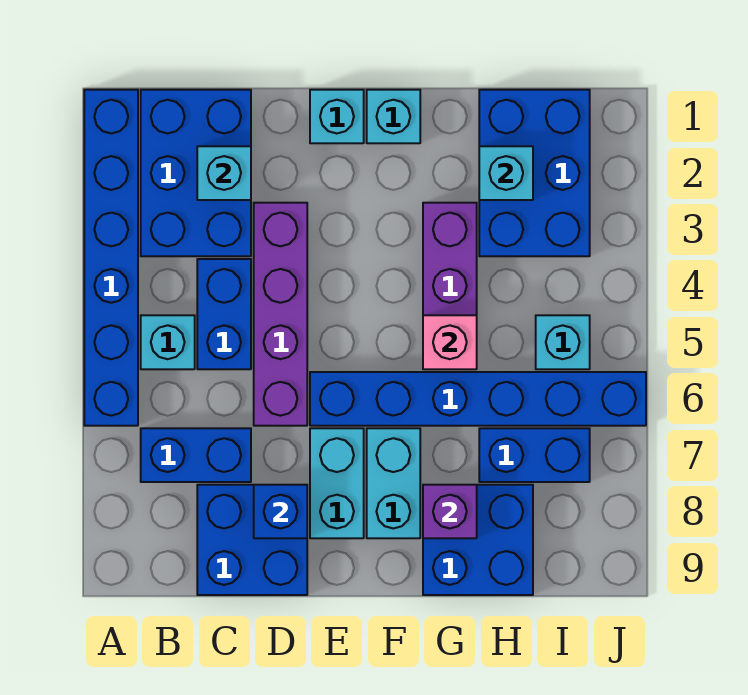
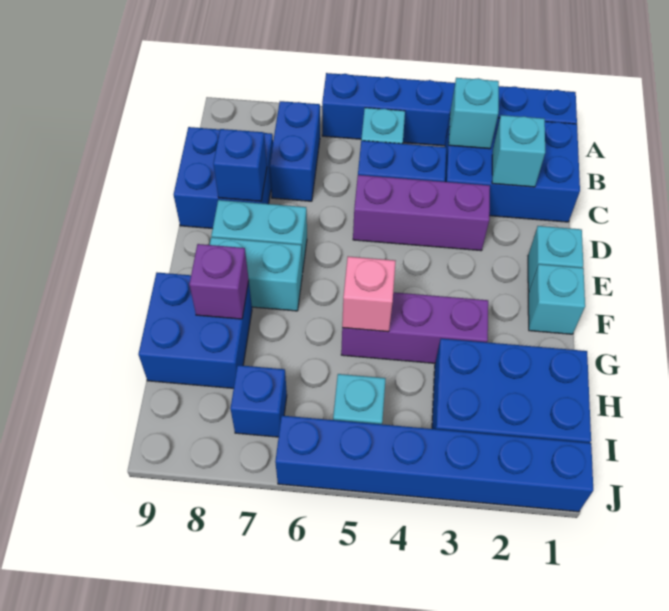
purple 1x4 brick [254,203,307,426] -> purple 1x3 brick [353,175,490,251]
blue 1x6 brick [310,372,646,426] -> blue 1x6 brick turned to [275,416,593,512]
cyan 1x1 brick [479,146,533,200] -> cyan 1x1 brick moved to [449,78,499,149]
blue 1x2 brick [479,428,590,482] -> blue 1x1 brick [230,365,287,437]

